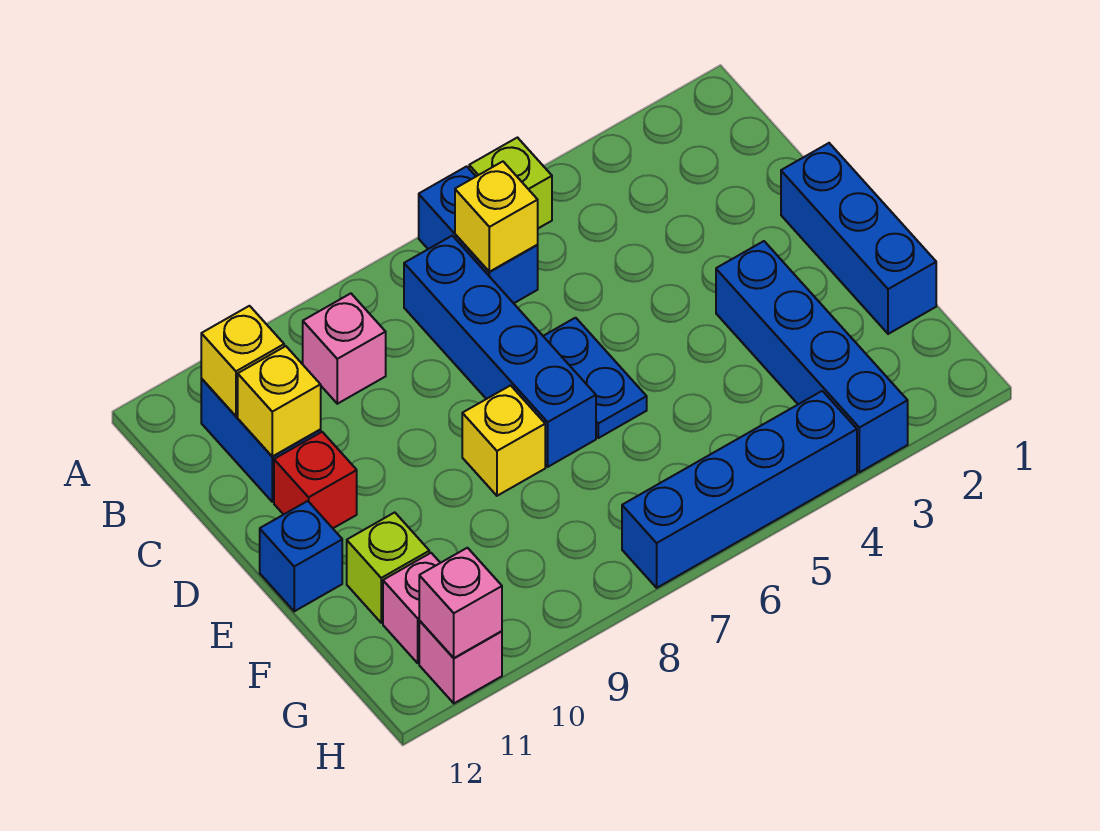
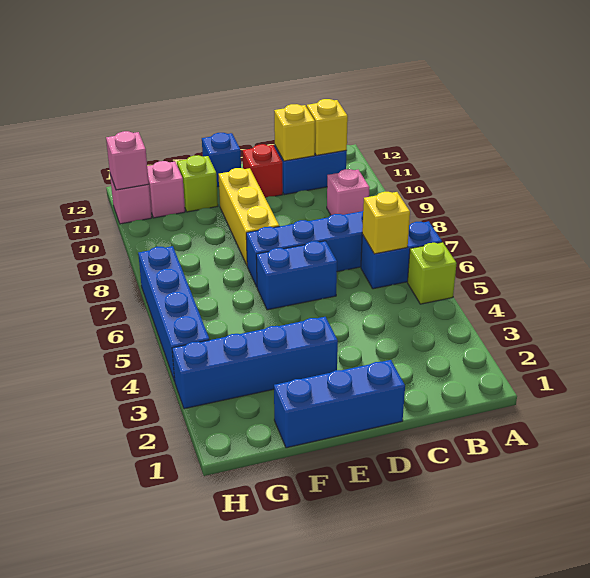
blue 1x2 plate [543,318,647,438] -> blue 1x2 brick [256,241,337,310]
yellow 1x1 brick [462,385,545,496] -> yellow 1x3 brick [218,168,279,265]

